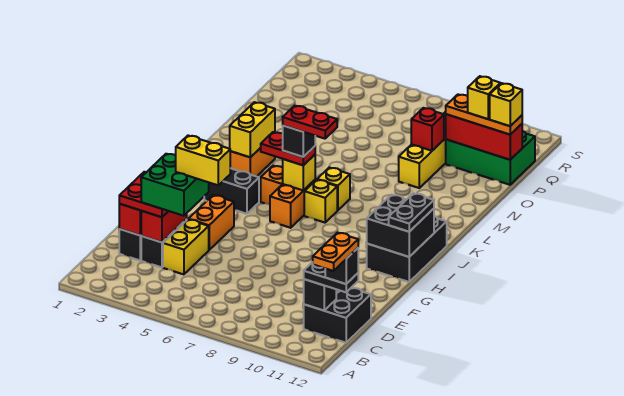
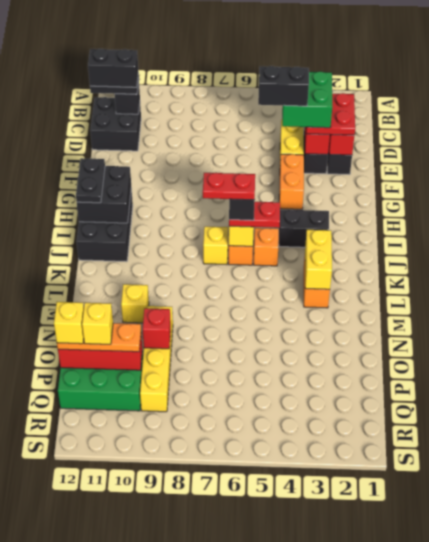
orange 1x2 plate [313,233,358,271] -> none
black 1x1 brick [325,248,358,284] -> black 1x2 brick [88,49,138,87]
yellow 1x2 brick [176,136,230,185] -> black 1x2 brick [258,66,309,106]
yellow 1x1 brick [317,168,350,211] -> yellow 1x1 brick moved to [121,284,149,323]

